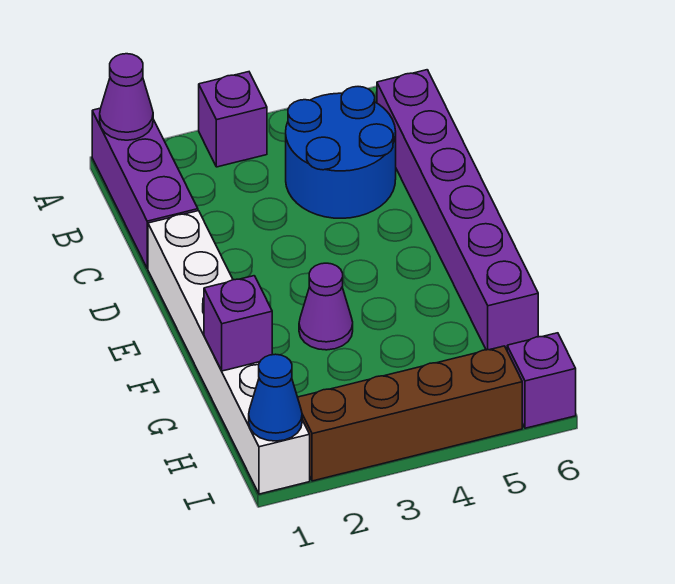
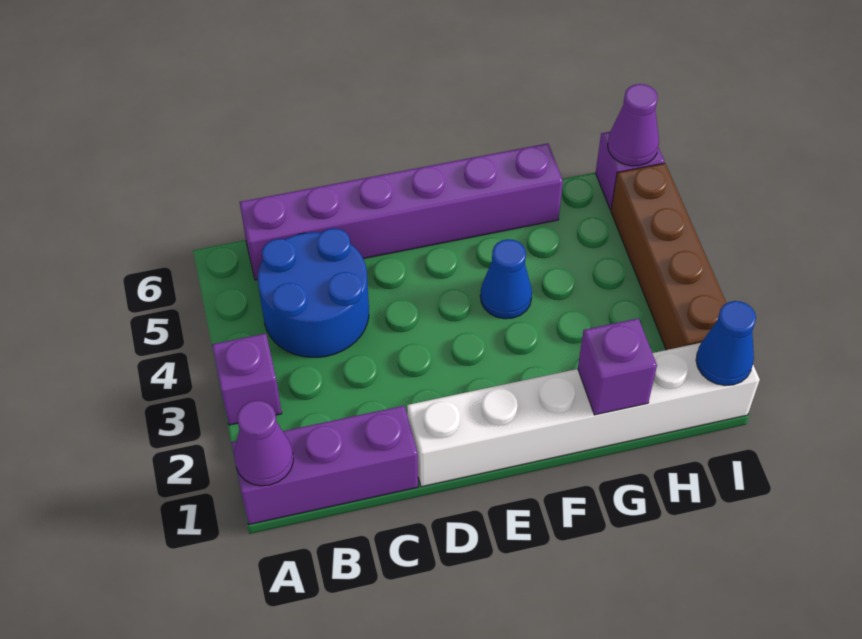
purple 1x1 cone [299,263,353,350] -> purple 1x1 cone moved to [608,84,659,166]
none -> blue 1x1 cone [480,239,532,319]

